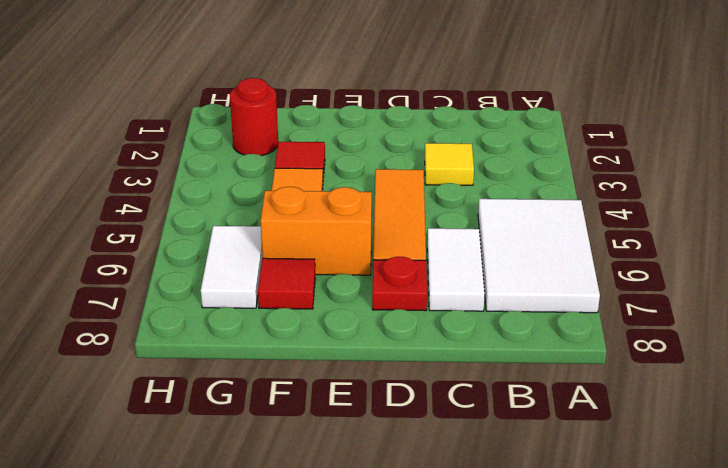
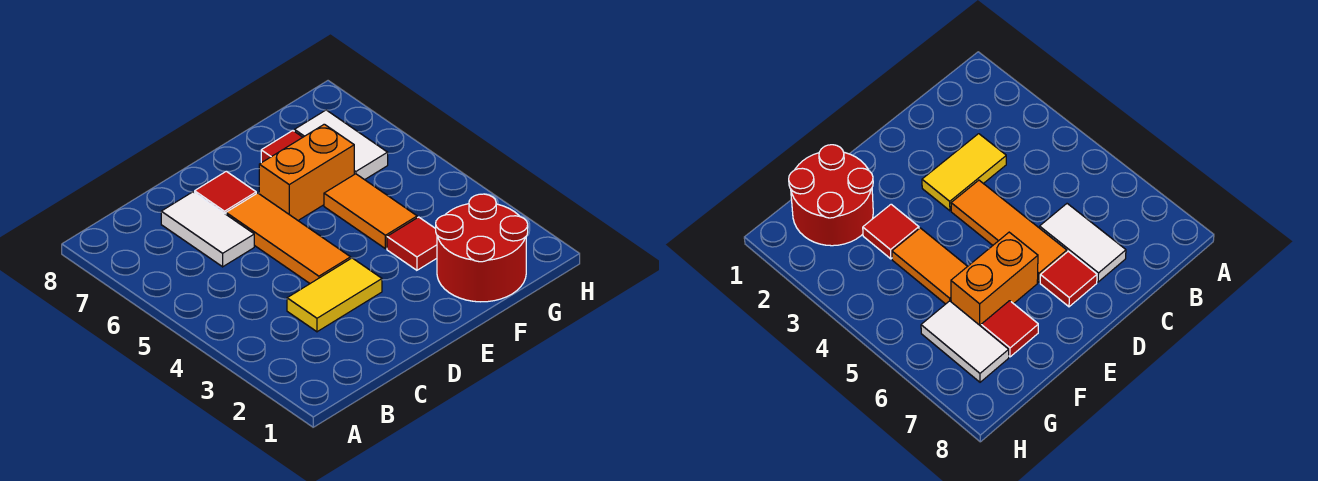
white 2x3 tile [478,199,600,313] -> none
yellow 1x1 tile [425,143,474,185] -> yellow 1x2 tile [287,258,382,332]
red 1x1 plate [372,257,427,311] -> red 1x1 tile [195,171,256,214]
red 1x1 round brick [230,78,278,156] -> red 2x2 round brick [436,194,528,302]

